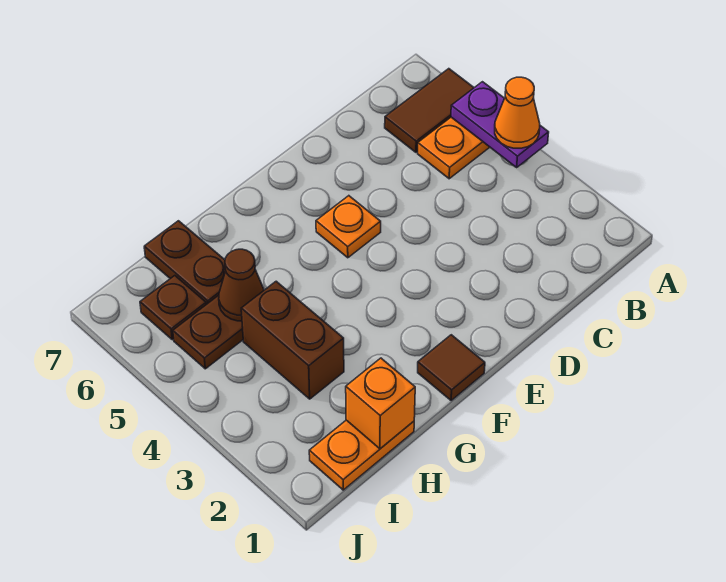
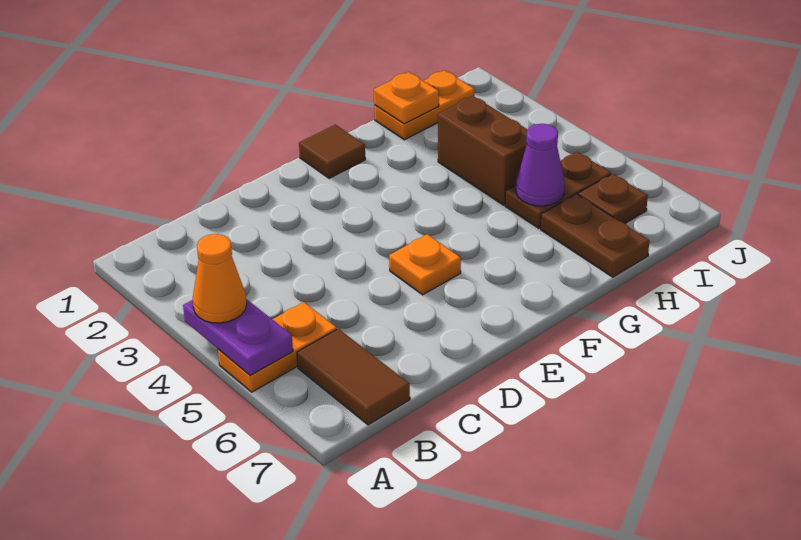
brown 1x2 tile [385,69,474,152] -> brown 1x2 tile turned to [297,329,410,425]
orange 1x1 brick [346,358,415,449] -> orange 1x1 plate [374,72,439,124]
brown 1x1 cone [219,249,264,321] -> purple 1x1 cone [516,124,565,206]

